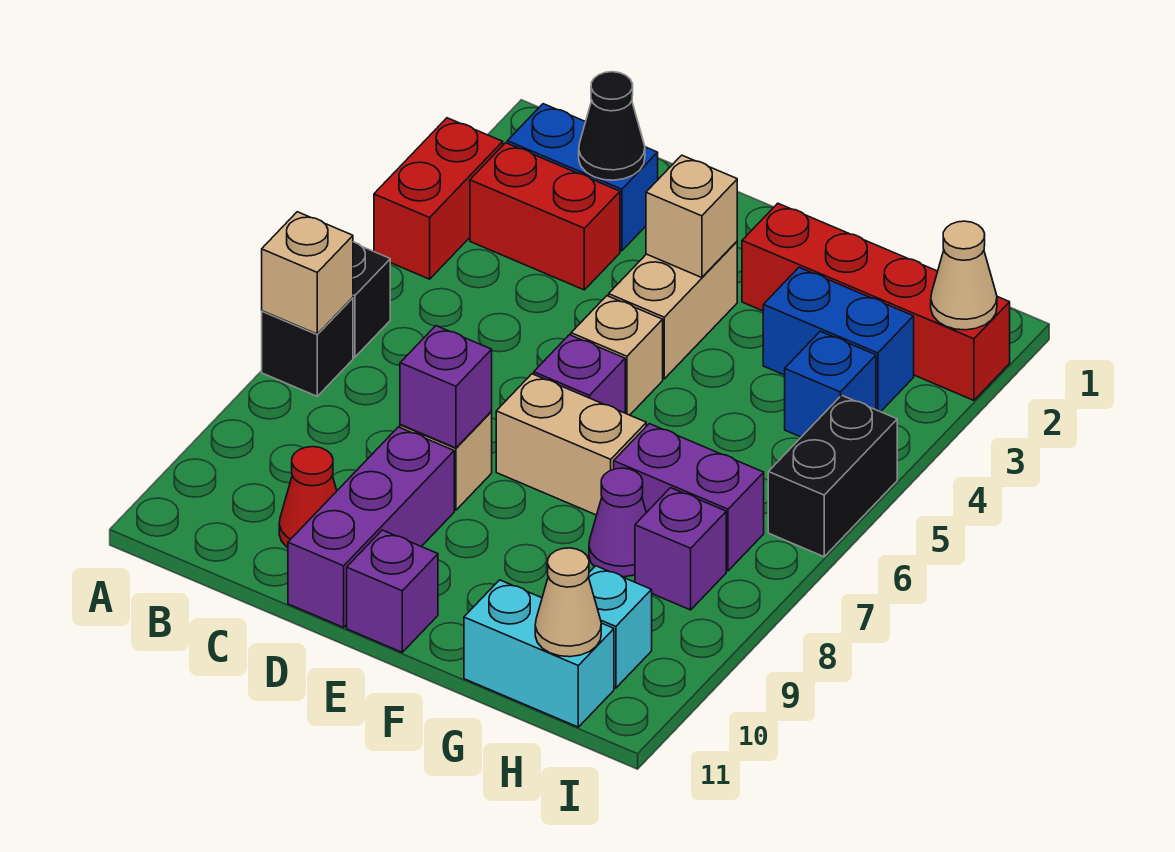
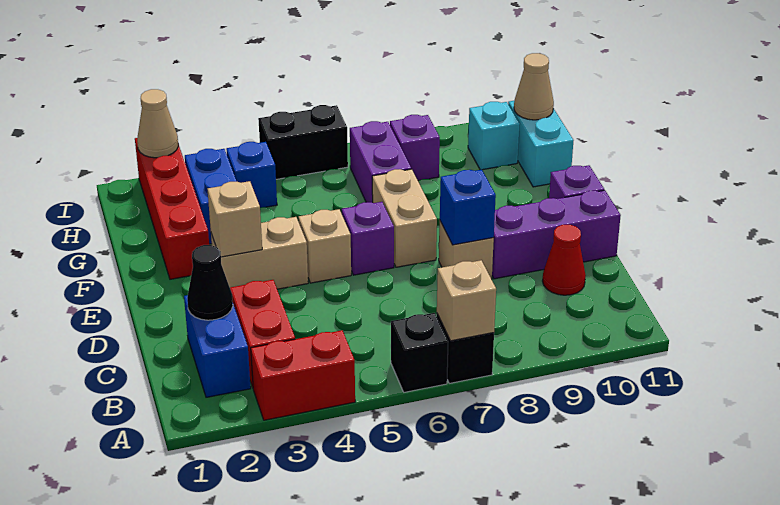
purple 1x1 brick [400,326,492,448] -> blue 1x1 brick [440,170,496,245]
purple 1x1 cone [589,468,646,577] -> none

